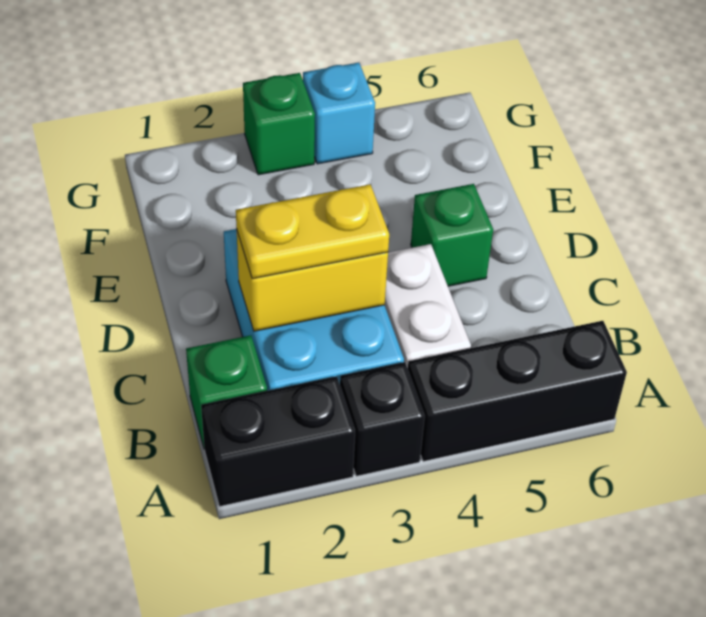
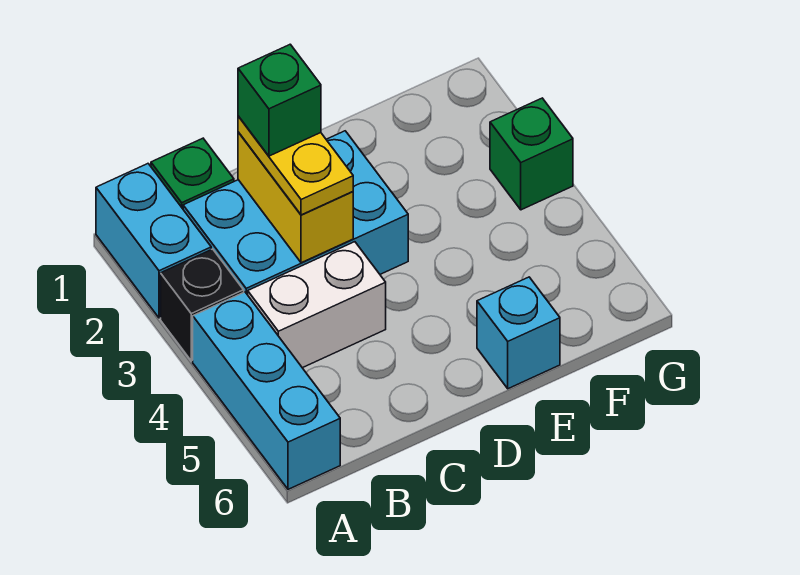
black 1x2 brick [201,376,355,507] -> cyan 1x2 brick [96,164,211,318]
black 1x3 brick [408,321,627,462] -> cyan 1x3 brick [193,292,340,489]
green 1x1 brick [411,184,493,286] -> green 1x1 brick moved to [238,44,321,156]
cyan 1x1 brick [303,63,375,164] -> cyan 1x1 brick moved to [477,277,560,389]

